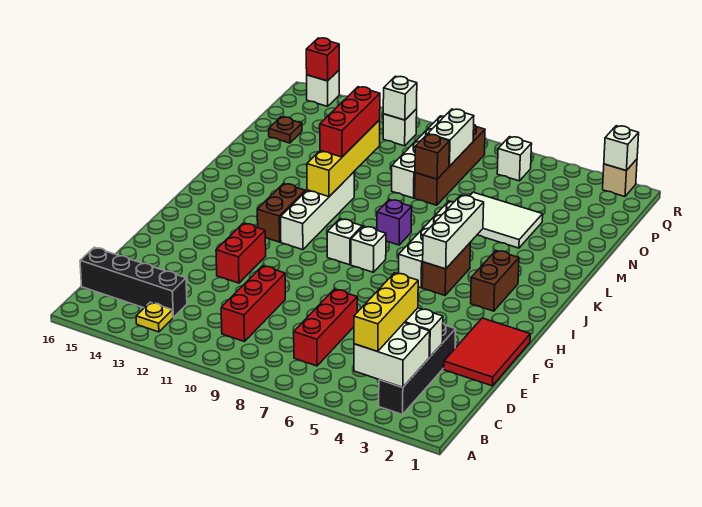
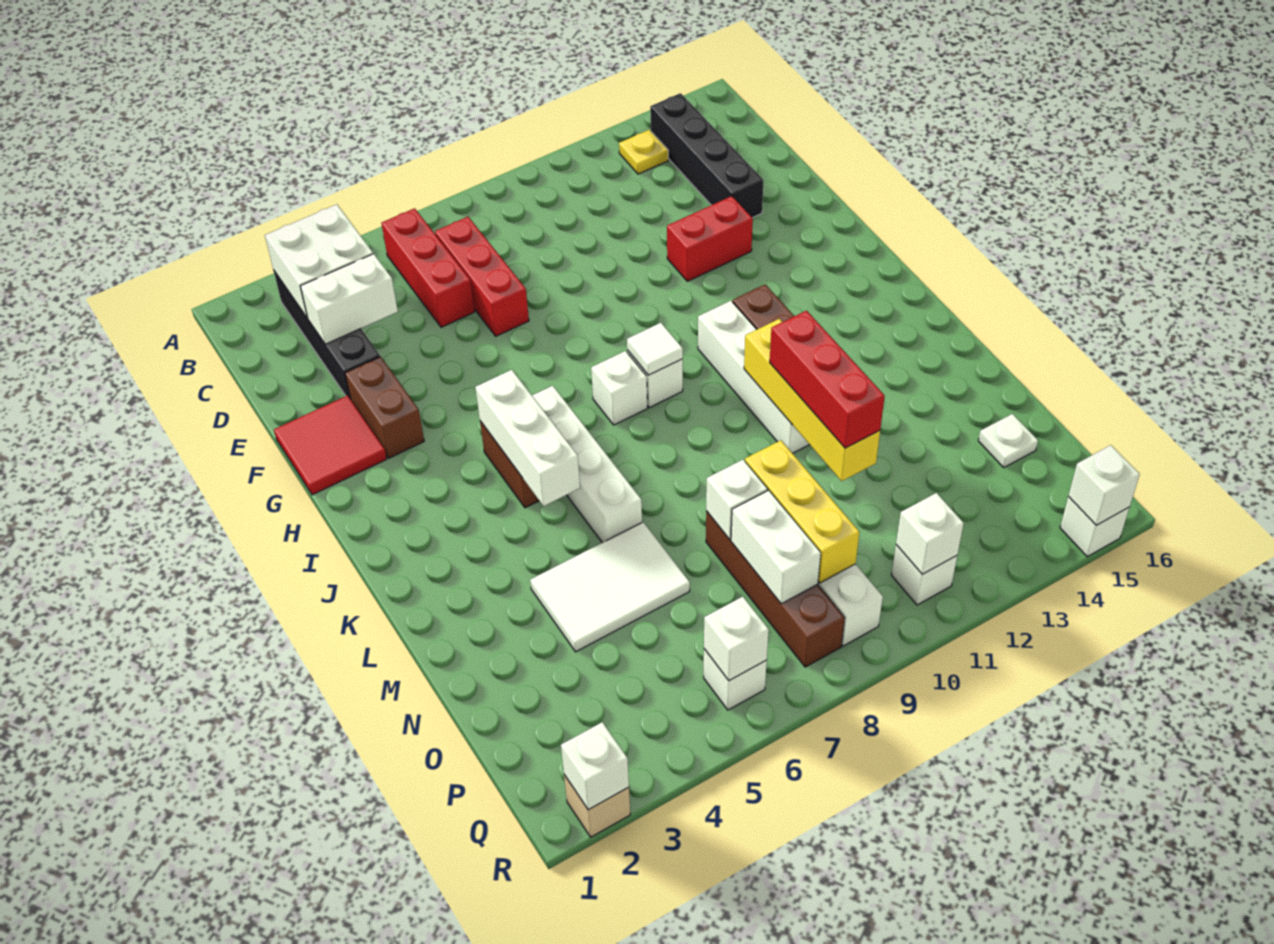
yellow 1x3 brick [354,273,418,351] -> yellow 1x3 brick moved to [745,440,859,583]
red 1x3 brick [221,266,285,342] -> red 1x3 brick moved to [381,208,475,327]
black 1x4 brick [80,247,187,317] -> black 1x4 brick turned to [650,93,763,218]
red 2x3 tile [444,318,530,386] -> red 2x2 tile [274,396,387,495]
red 1x2 brick [216,223,266,283] -> red 1x2 brick turned to [667,196,753,281]
brown 1x2 brick [471,251,519,311] -> brown 1x2 brick moved to [345,357,424,458]
none -> white 1x1 tile [627,323,683,375]
purple 1x1 brick [377,200,412,245] -> none
brown 1x1 brick [415,134,449,179] -> white 1x1 brick [706,460,768,540]
brown 1x1 plate [269,117,302,143] -> white 1x1 plate [978,414,1038,467]
none -> white 1x1 brick [704,597,769,681]
red 1x1 brick [306,38,339,81] -> white 1x1 brick [1068,445,1140,525]

